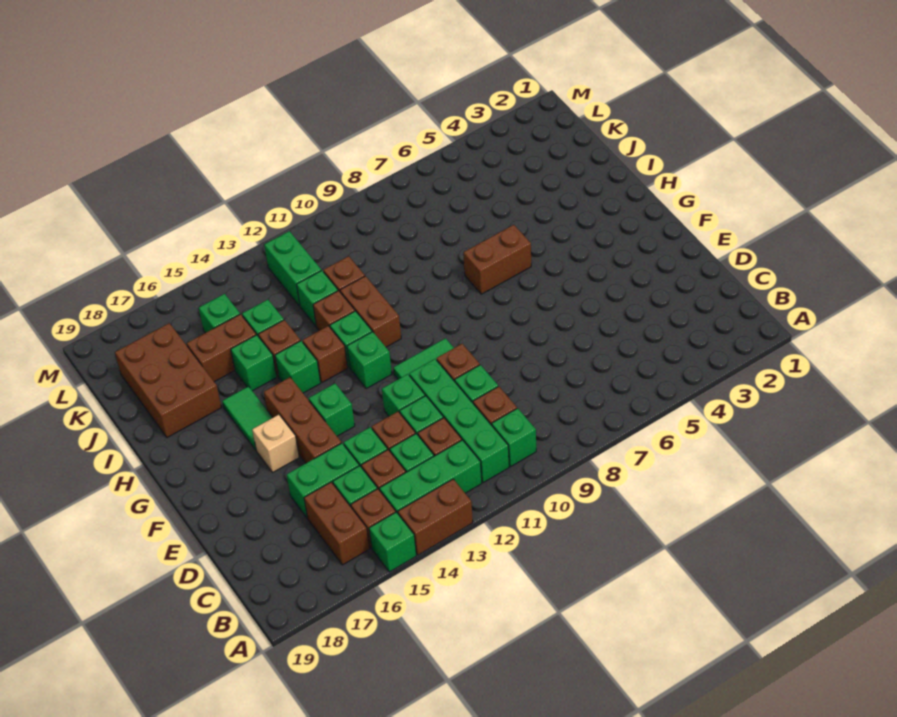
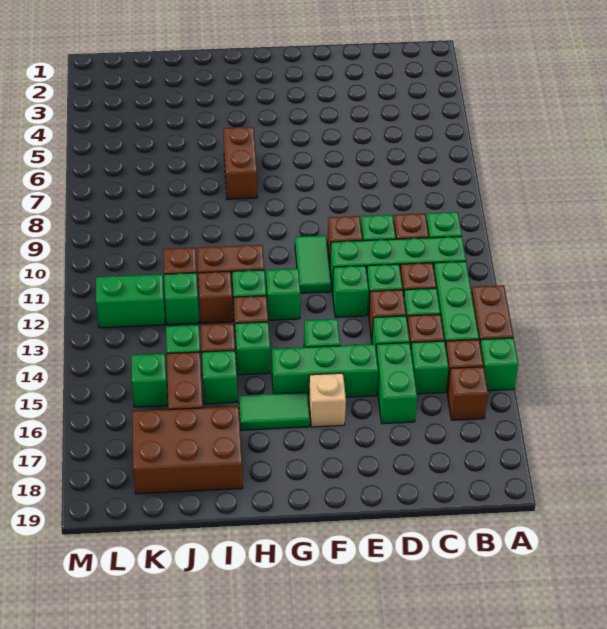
brown 1x2 brick [304,482,370,565] -> brown 1x1 brick [447,367,488,420]
brown 1x3 brick [264,377,341,463] -> green 1x3 brick [272,344,378,399]

